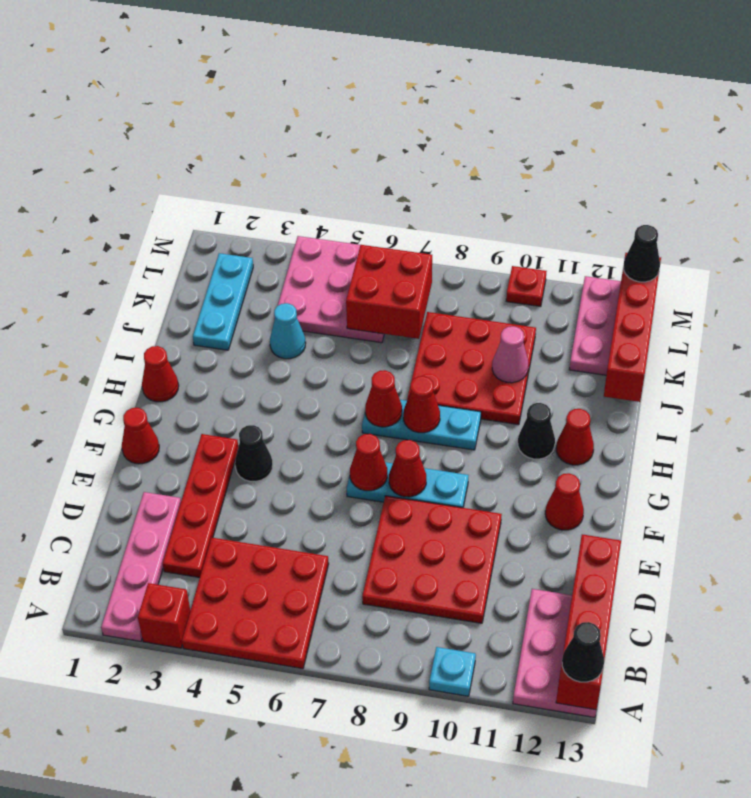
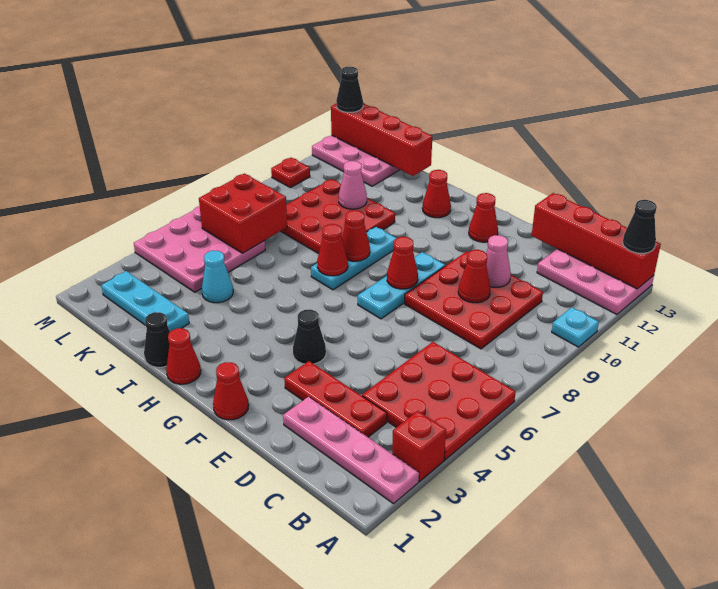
red 1x4 plate [163,434,238,578] -> red 1x3 plate [284,361,387,437]
none -> pink 1x1 cone [486,235,511,287]
red 1x1 cone [350,434,387,491] -> red 1x1 cone moved to [458,250,490,303]
black 1x1 cone [518,403,555,459] -> black 1x1 cone moved to [144,312,170,367]

